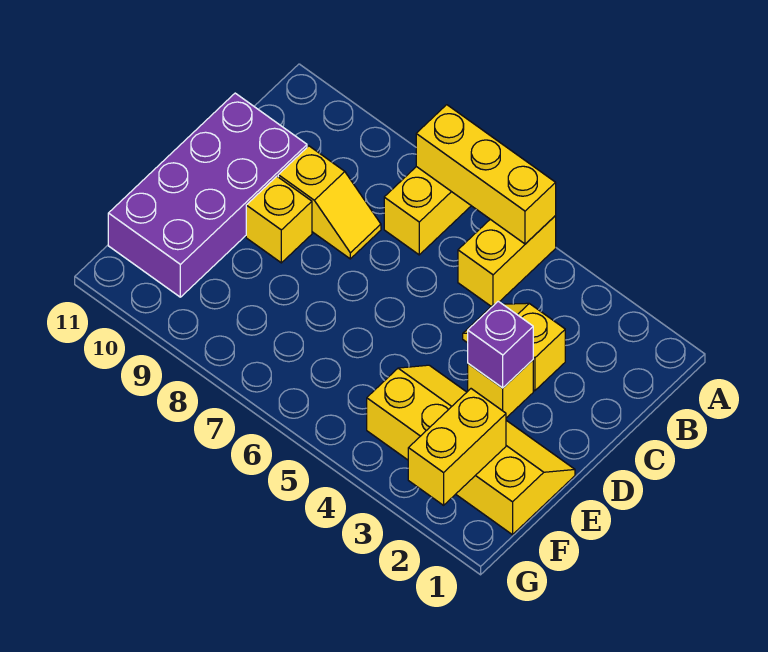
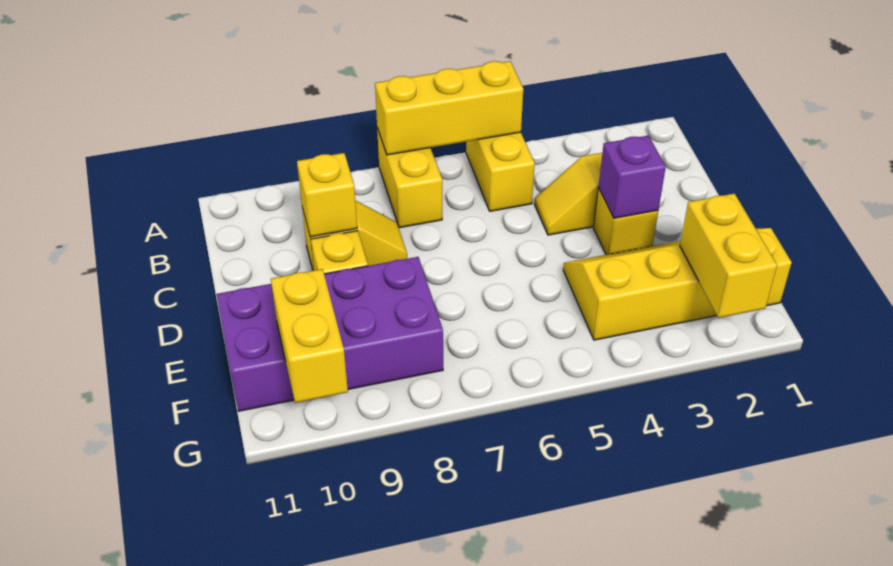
none -> yellow 1x1 brick [297,153,357,237]
purple 2x4 brick [108,93,307,297] -> purple 2x4 brick turned to [217,257,443,411]
none -> yellow 1x2 brick [271,269,348,403]

